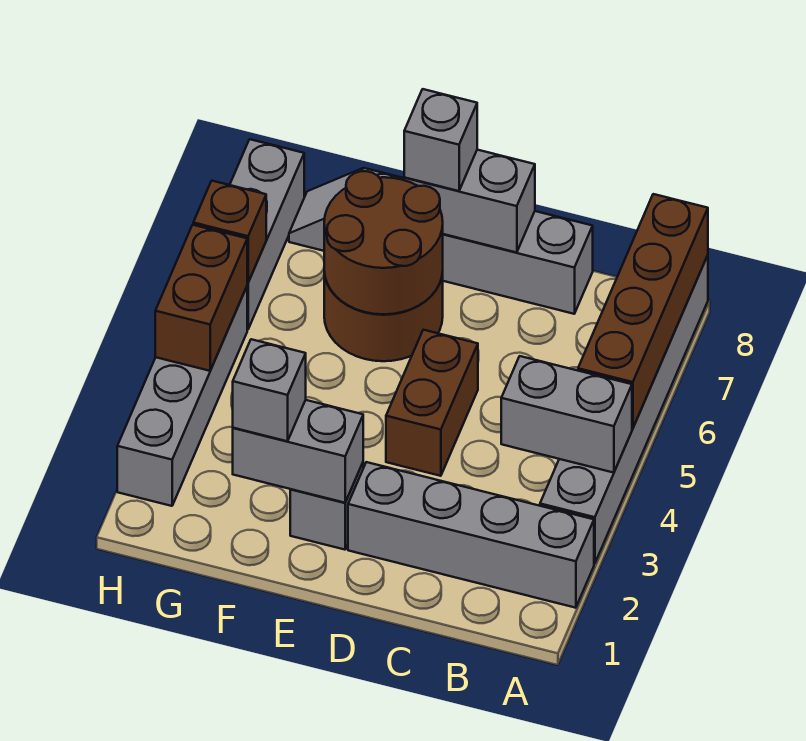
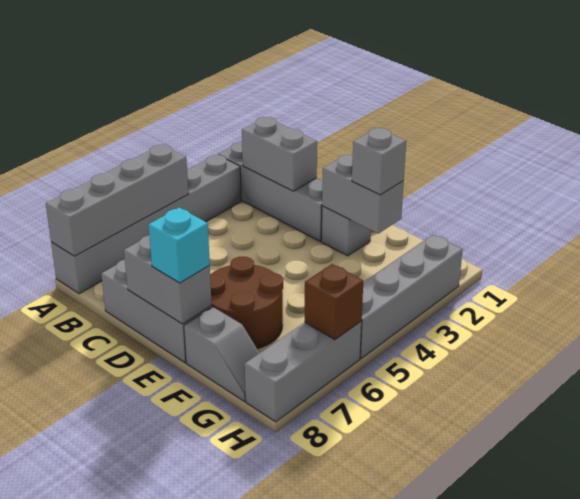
grey 1x2 brick [501,356,632,473] -> grey 1x2 brick moved to [242,117,317,191]
brown 1x4 brick [578,194,708,428] -> grey 1x4 brick [46,145,189,256]
brown 1x2 brick [386,330,478,476] -> none
brown 2x2 round brick [324,171,443,314] -> none
grey 1x1 brick [404,89,477,191] -> cyan 1x1 brick [149,208,210,283]
brown 1x2 brick [155,225,247,371] -> none

